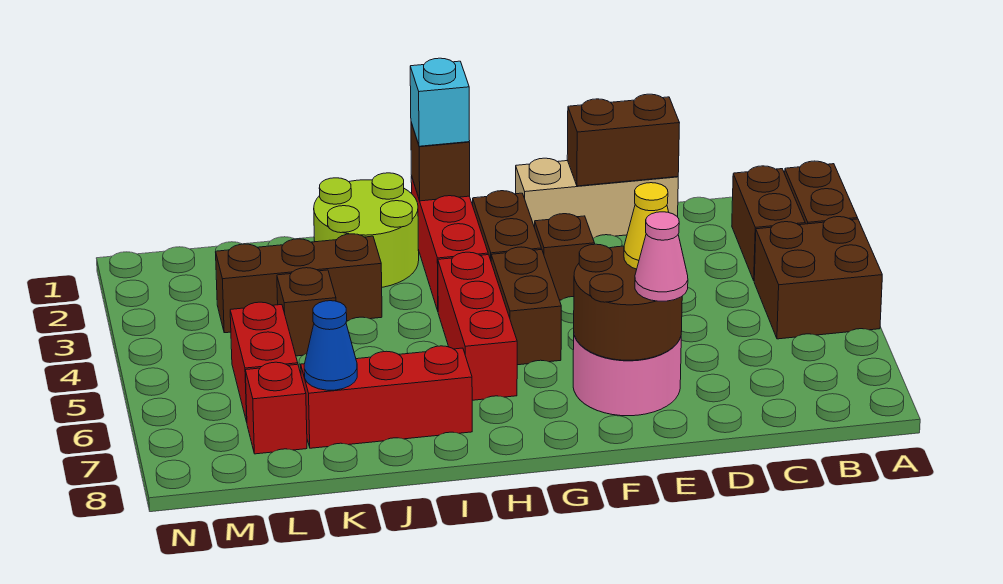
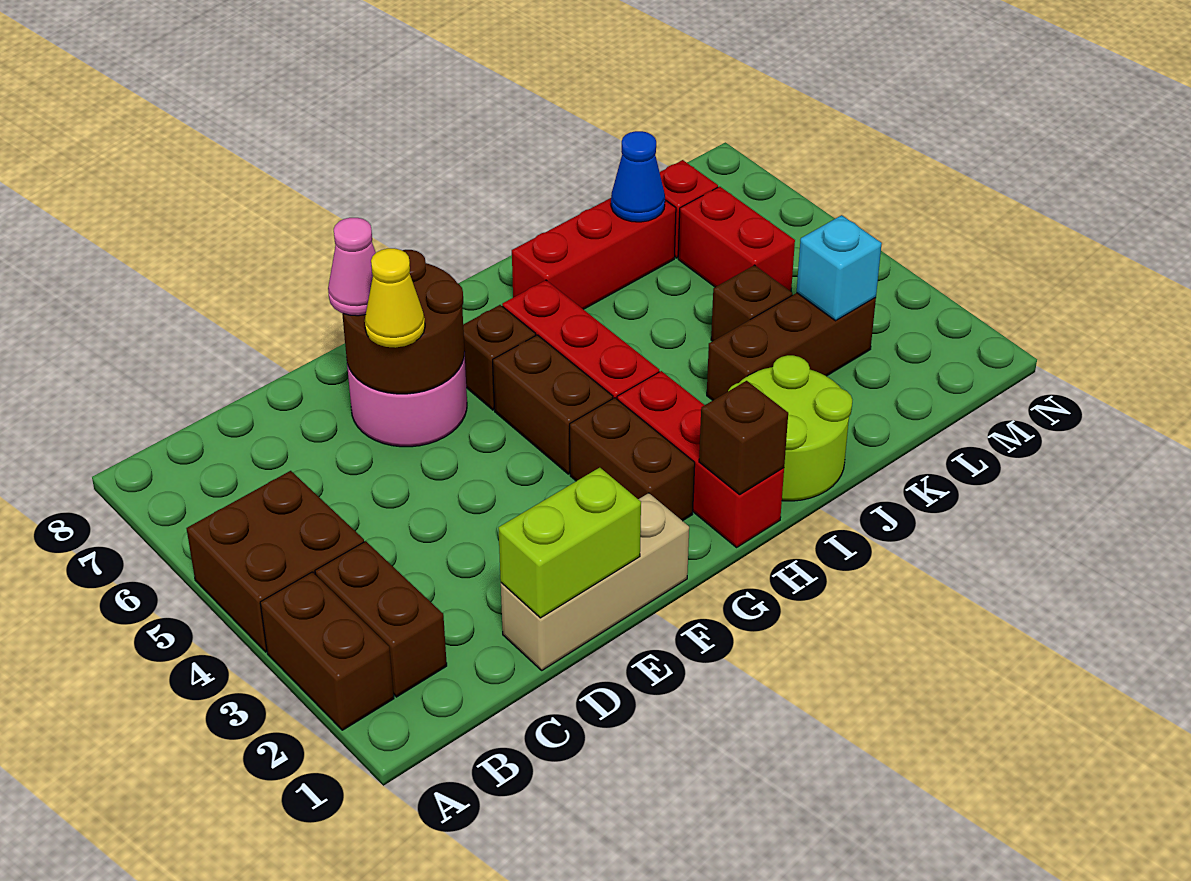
brown 1x2 brick [567,94,679,186] -> lime 1x2 brick [499,468,641,618]
brown 1x1 brick [535,214,595,300] -> brown 1x1 brick moved to [463,305,536,410]
cyan 1x1 brick [410,58,470,146] -> cyan 1x1 brick moved to [797,215,882,321]

